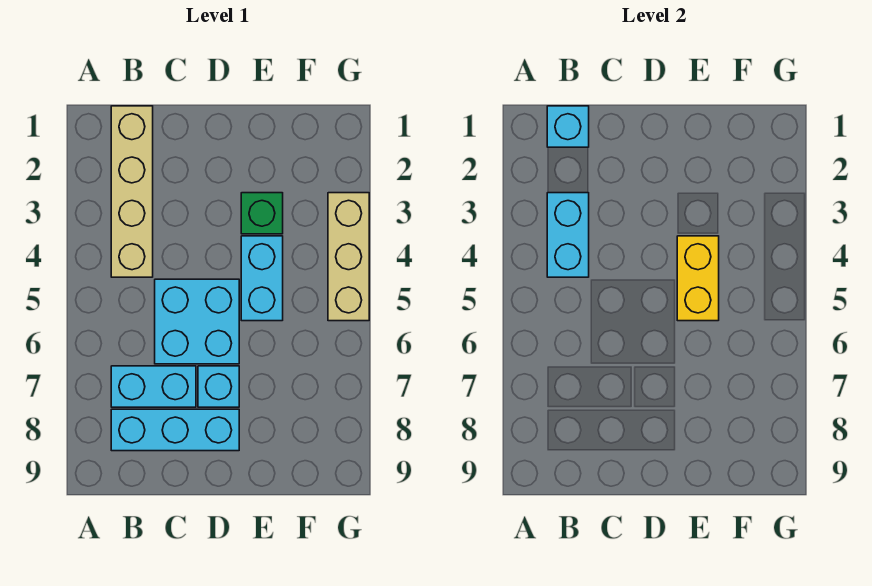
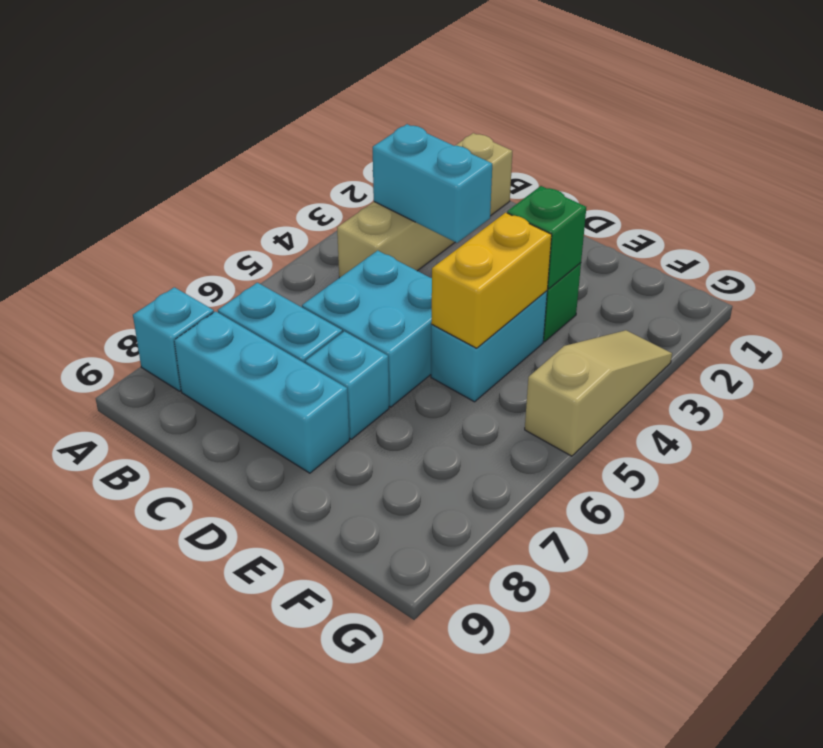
cyan 1x1 brick [547,106,589,147] -> cyan 1x1 brick moved to [133,287,214,391]
cyan 1x2 brick [547,193,589,277] -> cyan 1x2 brick turned to [373,124,492,243]
none -> green 1x1 brick [507,186,586,289]
tan 1x3 brick [328,193,369,321] -> tan 1x3 slope [525,330,672,456]

